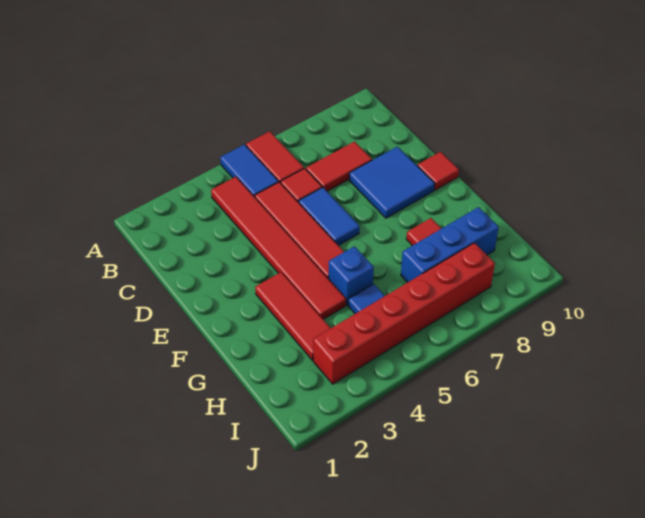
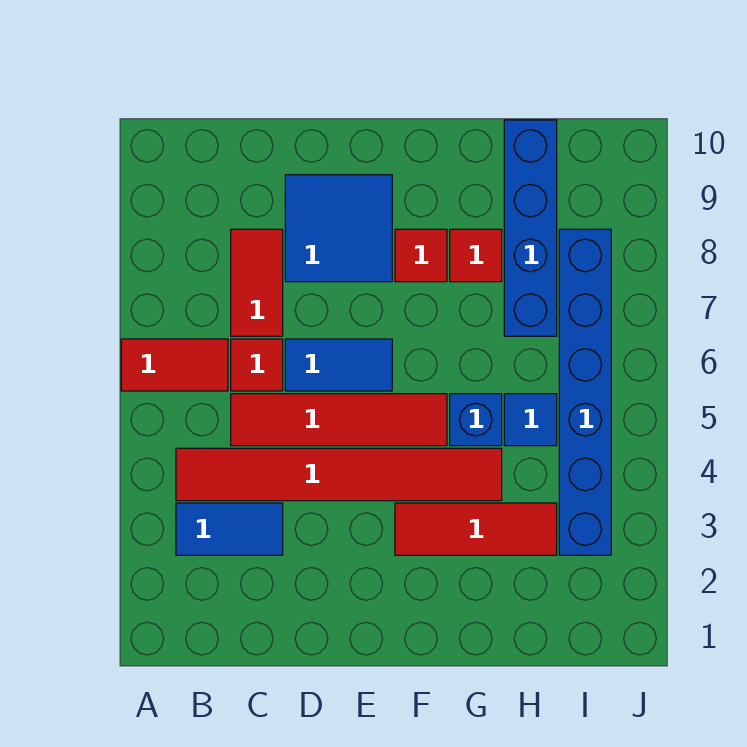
blue 1x2 tile [220,145,279,197] -> blue 1x2 tile moved to [176,503,283,555]
red 1x1 tile [417,152,459,190] -> red 1x1 tile moved to [395,229,447,282]
blue 1x3 brick [401,207,499,282] -> blue 1x4 brick [504,120,557,336]
red 1x6 brick [313,243,495,384] -> blue 1x6 brick [559,229,611,555]

